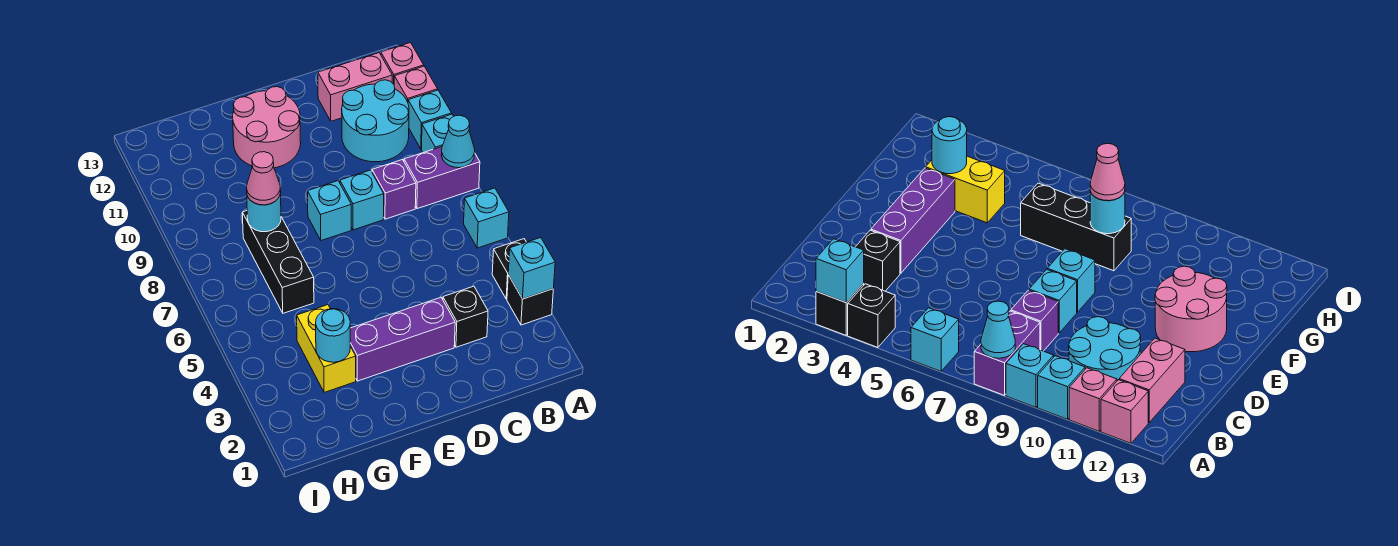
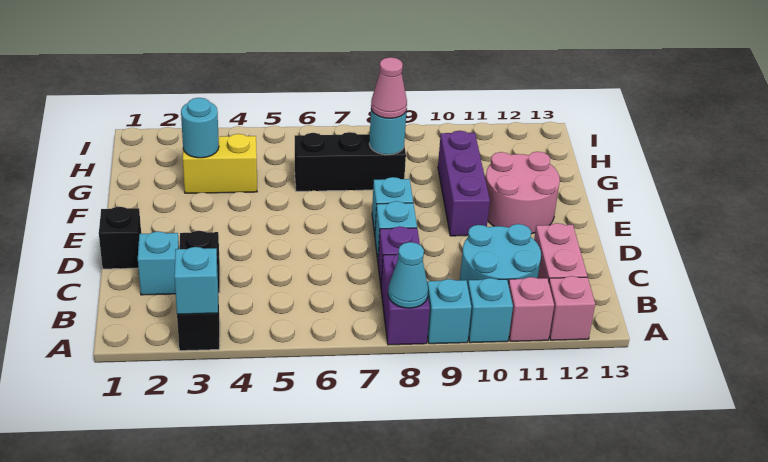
black 1x1 brick [492,239,526,299] -> black 1x1 brick moved to [99,207,141,269]
cyan 1x1 brick [464,188,509,248] -> cyan 1x1 brick moved to [138,231,179,295]
purple 1x3 brick [350,298,455,381] -> purple 1x3 brick moved to [438,131,490,236]

